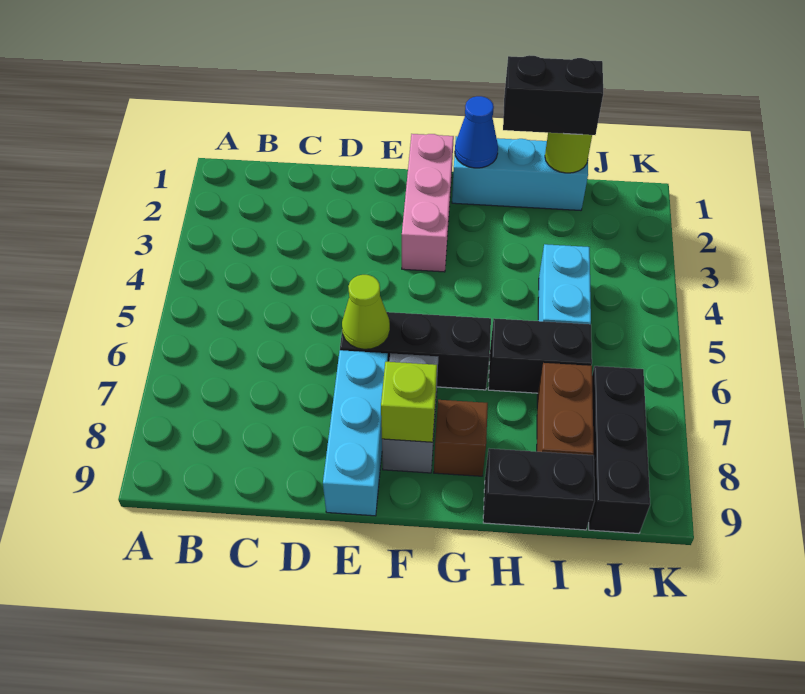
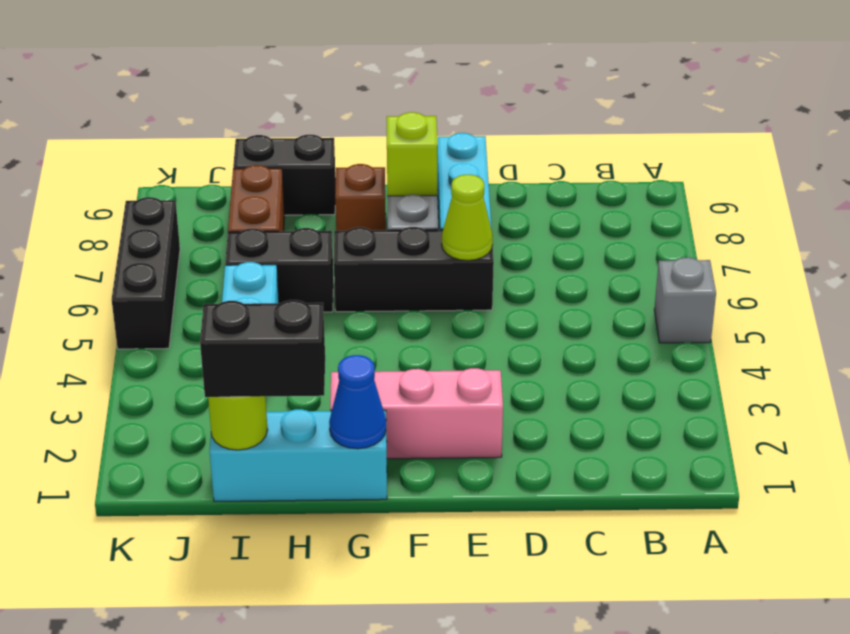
none -> grey 1x1 brick [654,257,716,343]
pink 1x3 brick [402,134,454,272] -> pink 1x3 brick turned to [330,368,503,459]
black 1x3 brick [589,366,650,533] -> black 1x3 brick moved to [112,197,180,349]

